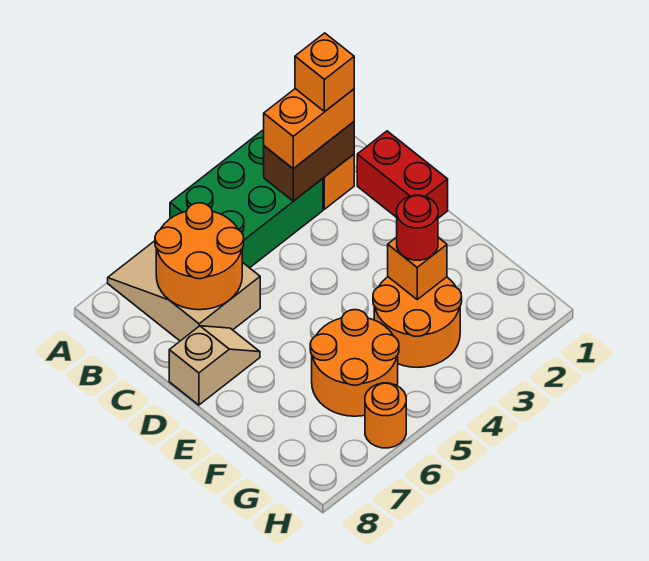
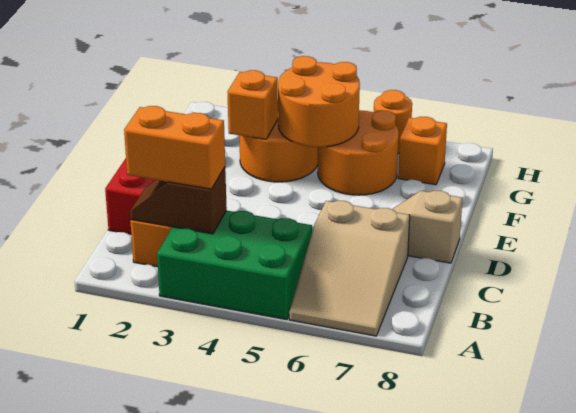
brown 1x2 brick [264,122,354,201] -> brown 1x2 slope [130,167,227,234]
orange 1x1 brick [295,33,354,112] -> orange 1x1 brick moved to [398,117,447,185]
orange 2x2 round brick [155,203,244,310] -> orange 2x2 round brick moved to [278,56,360,147]
red 1x1 round brick [397,195,438,260] -> none

